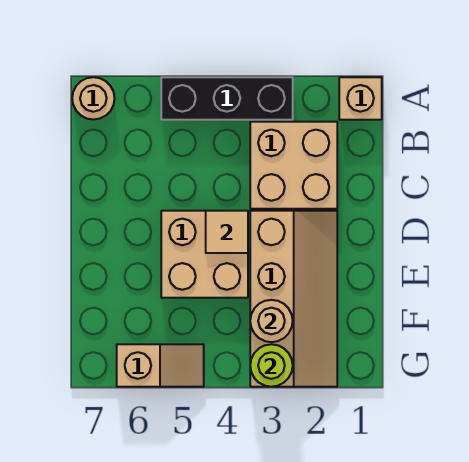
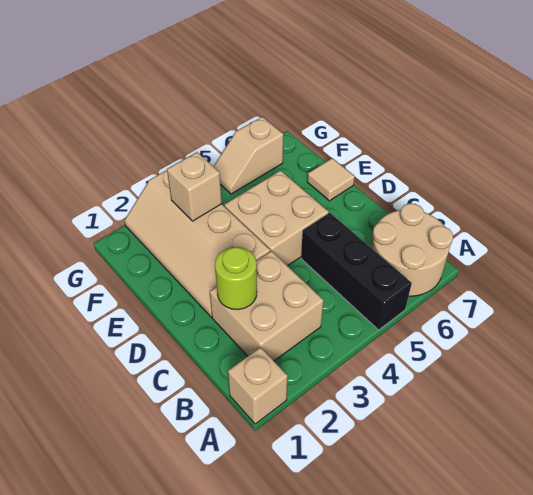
black 1x3 brick [161,77,293,120] -> black 1x3 brick turned to [301,213,412,330]
tan 1x1 round brick [72,77,115,120] -> tan 2x2 round brick [371,203,453,296]
tan 1x1 tile [206,211,248,253] -> tan 1x1 tile moved to [307,158,355,201]
tan 1x1 round brick [250,300,293,342] -> tan 1x1 brick [167,152,222,221]
lime 1x1 round brick [250,344,293,387] -> lime 1x1 round brick moved to [215,247,257,309]

